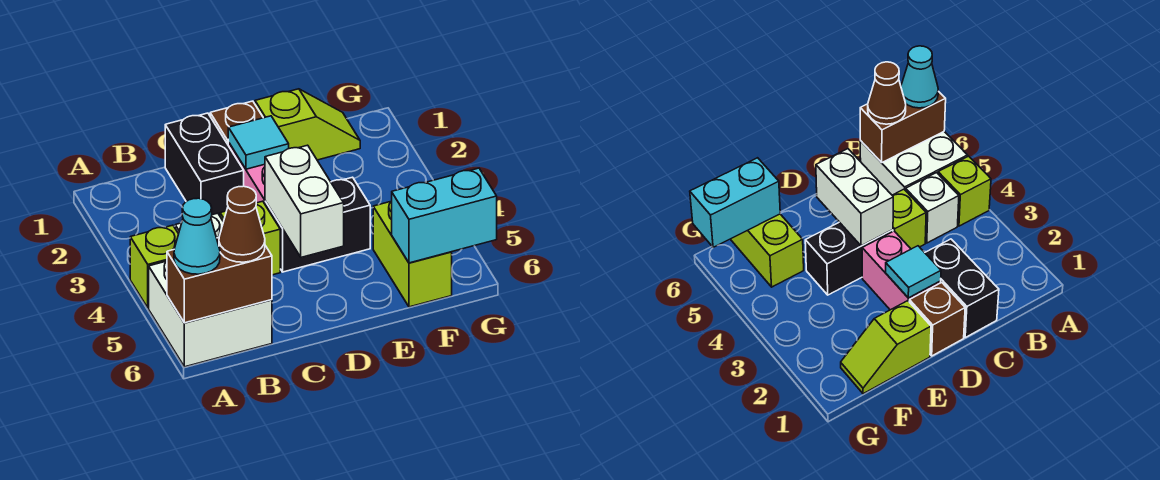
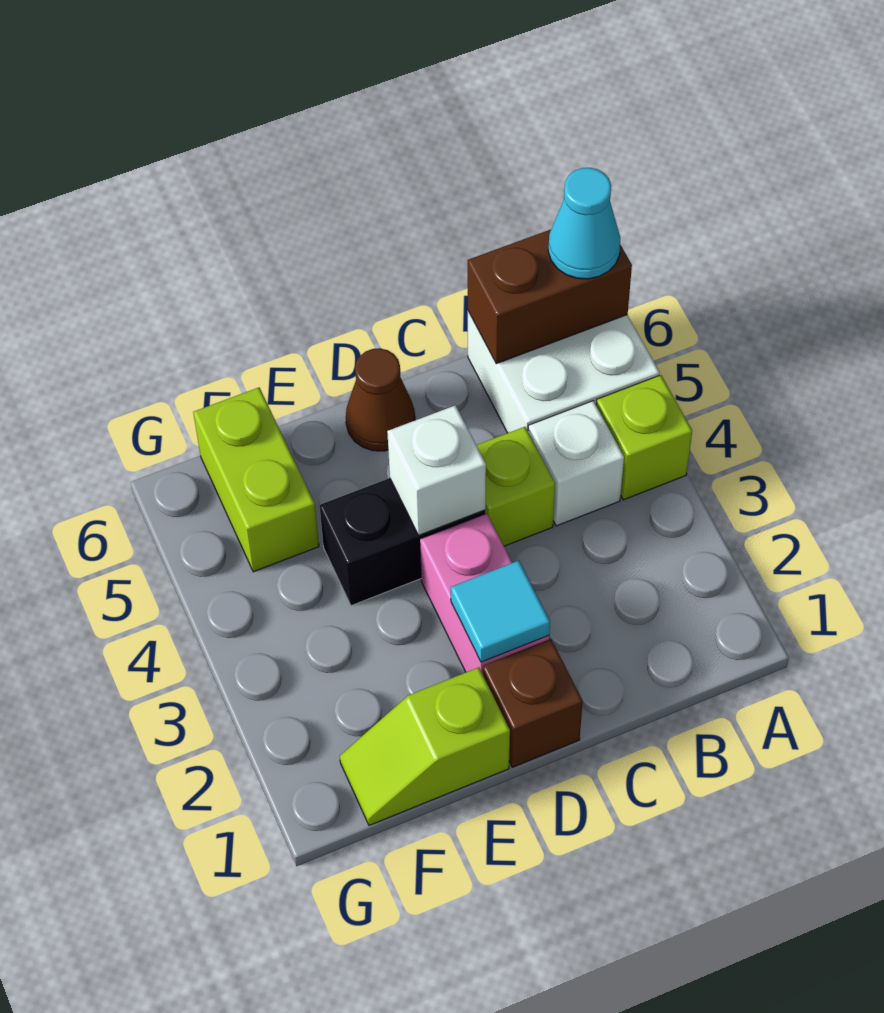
brown 1x1 cone [219,186,265,262] -> brown 1x1 cone moved to [346,348,415,451]
black 1x2 brick [165,113,244,216] -> none
white 1x2 brick [265,145,344,257] -> white 1x1 brick [387,405,486,535]
cyan 1x2 brick [392,168,497,263] -> none

